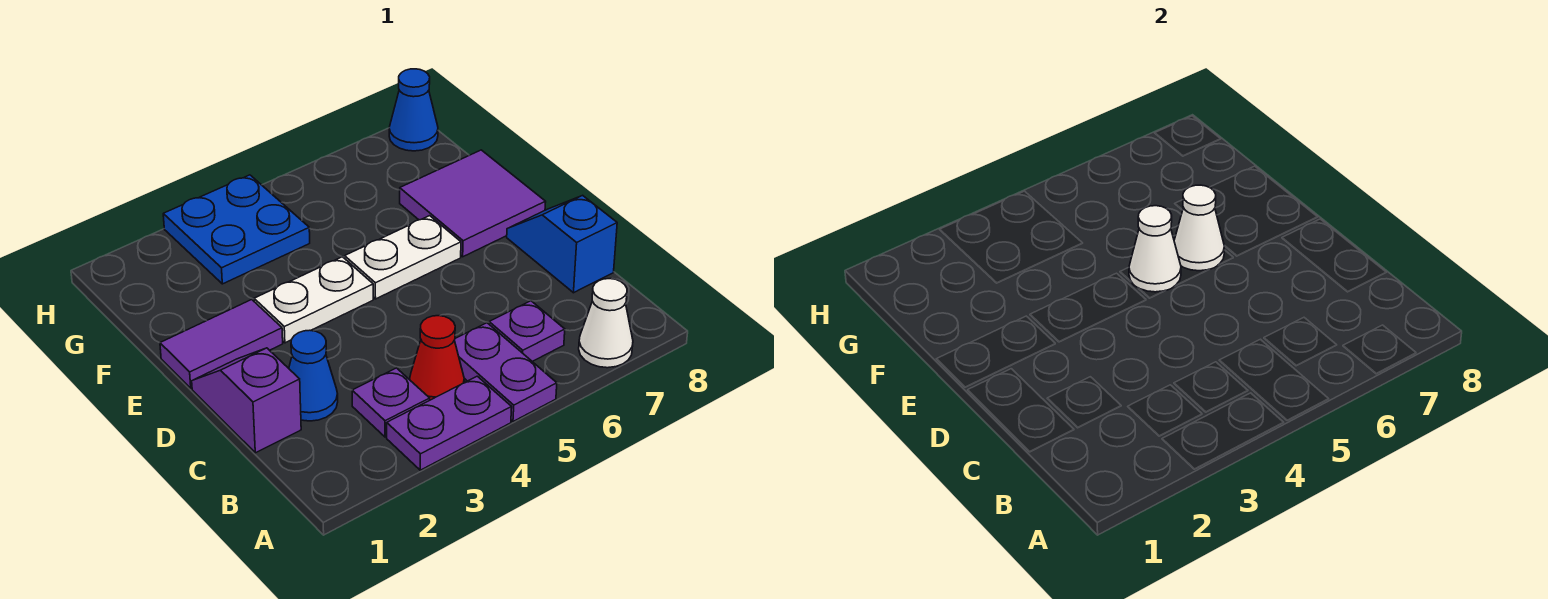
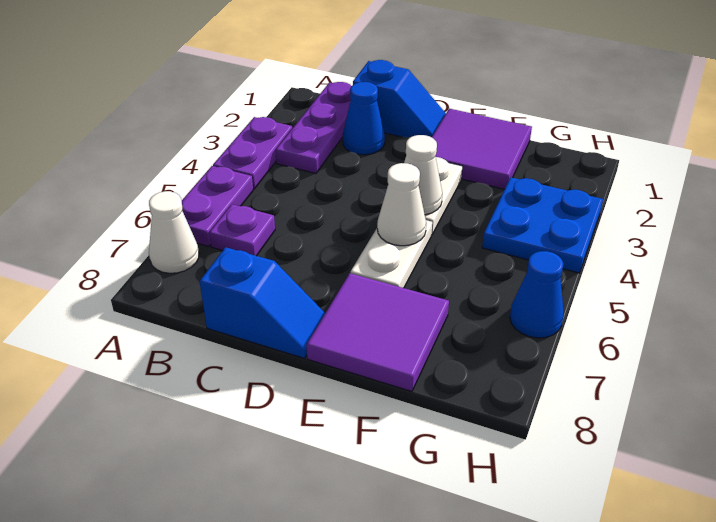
purple 1x2 plate [455,323,557,421] -> purple 1x2 plate turned to [182,166,253,246]
purple 1x1 plate [352,368,430,437] -> purple 1x3 plate [276,82,351,173]
red 1x1 cone [410,316,464,400] -> none
purple 1x2 slope [192,348,301,453] -> blue 1x2 slope [353,60,446,138]
purple 1x2 tile [160,300,283,388] -> purple 2x2 tile [432,109,532,189]
white 1x1 cone [1174,185,1224,271] -> white 1x1 cone moved to [404,135,442,215]
blue 1x1 cone [389,69,438,151] -> blue 1x1 cone moved to [510,251,564,338]

